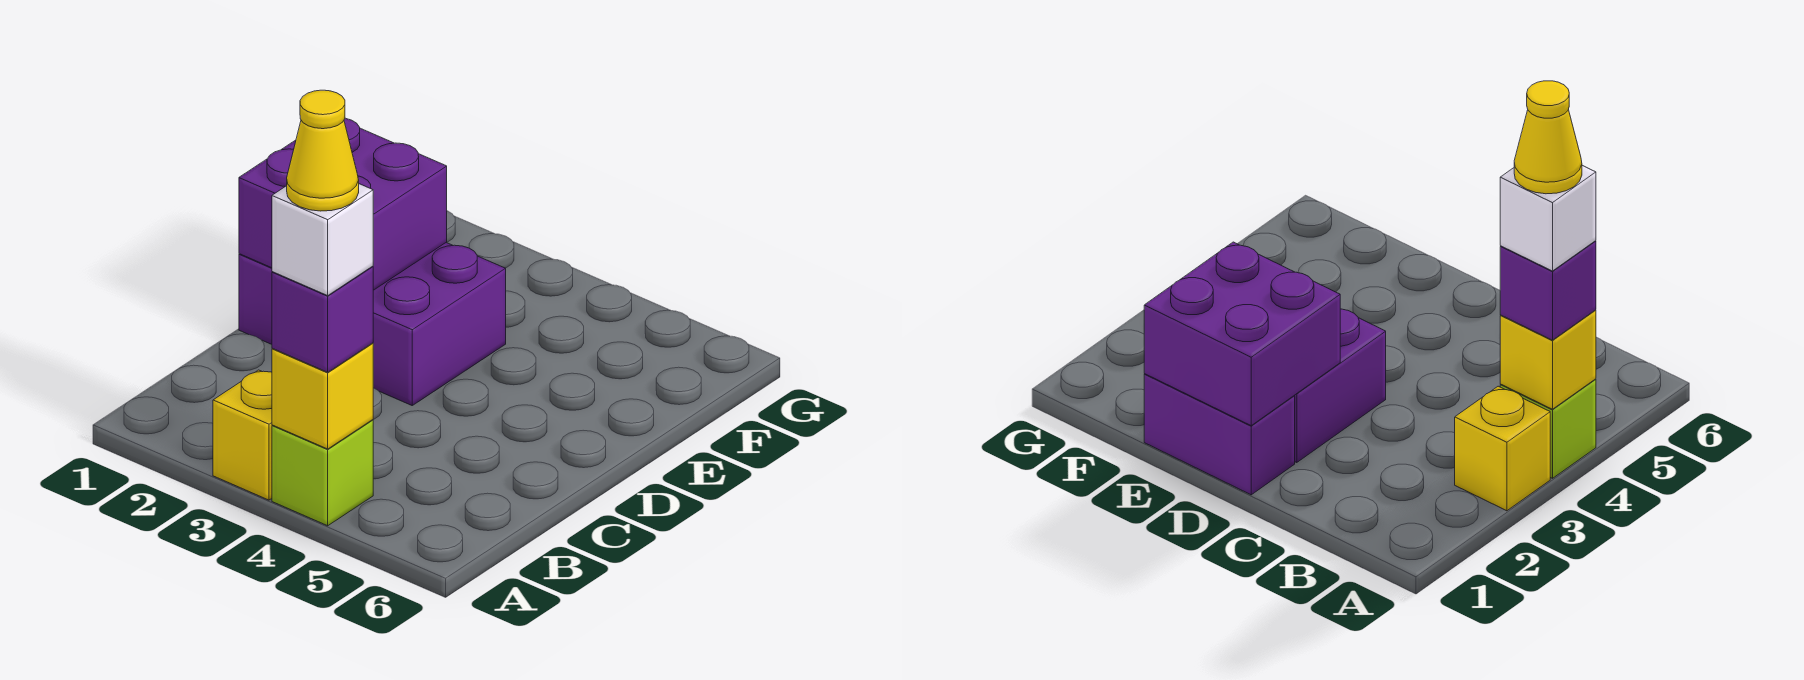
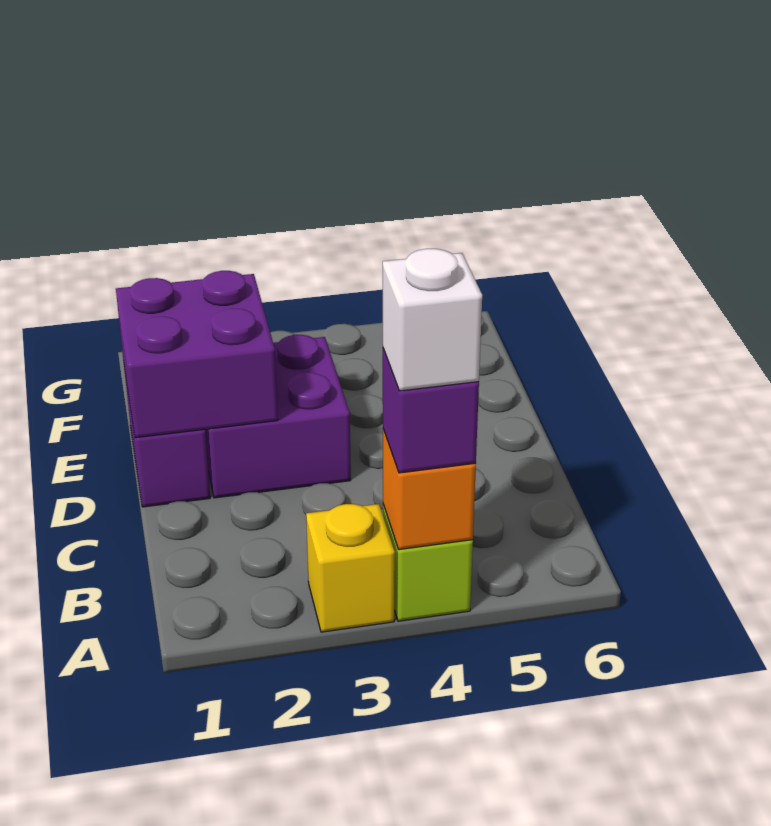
yellow 1x1 brick [272,343,373,449] -> orange 1x1 brick [383,429,476,550]
yellow 1x1 cone [287,90,359,211] -> none

